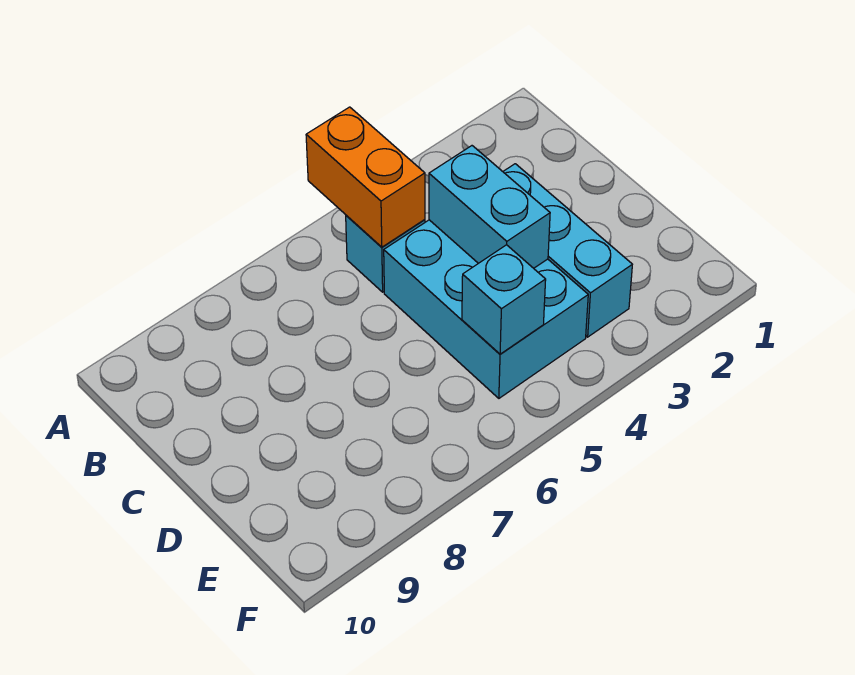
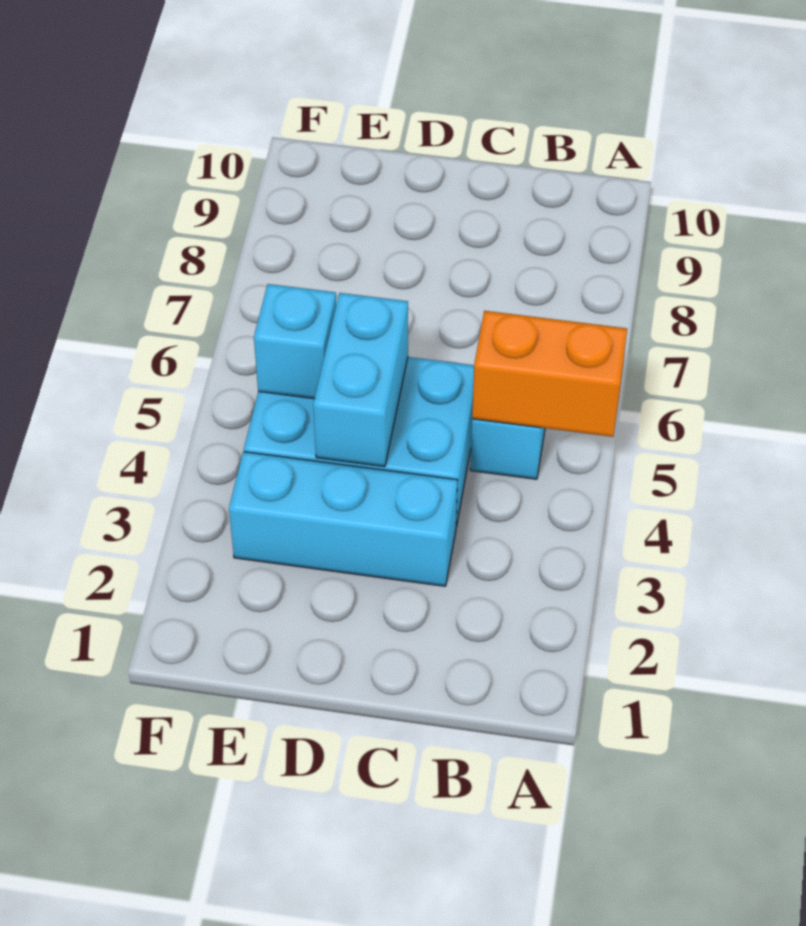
cyan 1x2 brick [429,146,550,268] -> cyan 1x2 brick turned to [313,293,408,467]

